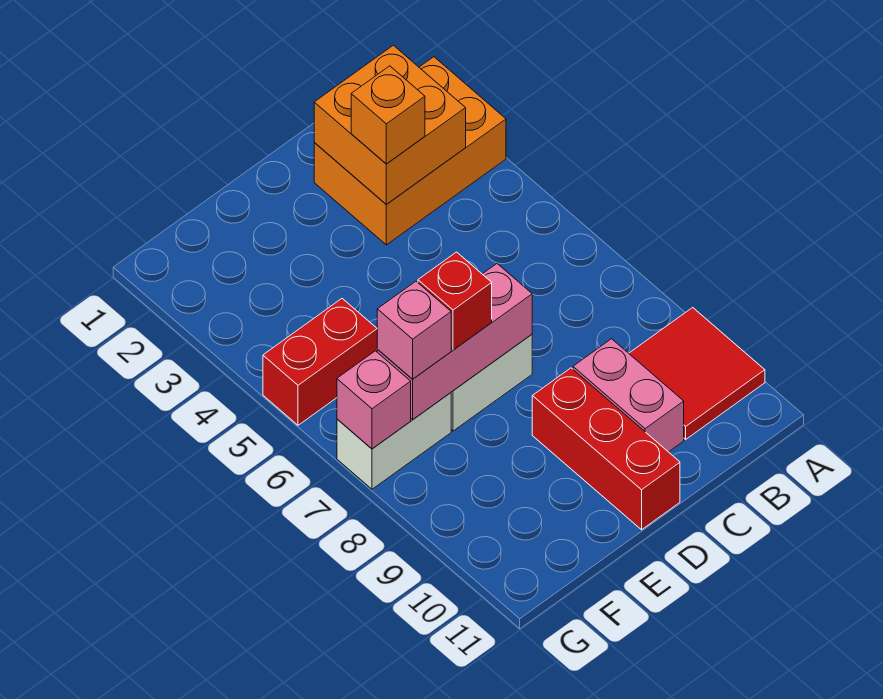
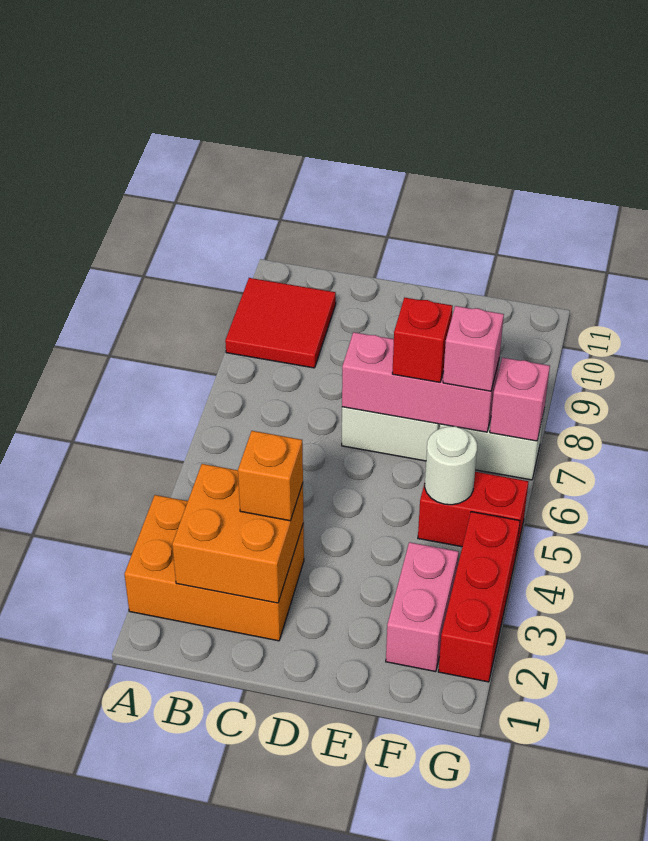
pink 1x2 brick [573,339,684,452] -> pink 1x2 brick moved to [386,542,459,672]
red 1x3 brick [532,368,680,530] -> red 1x3 brick moved to [438,512,520,682]
none -> white 1x1 round brick [425,426,477,505]

